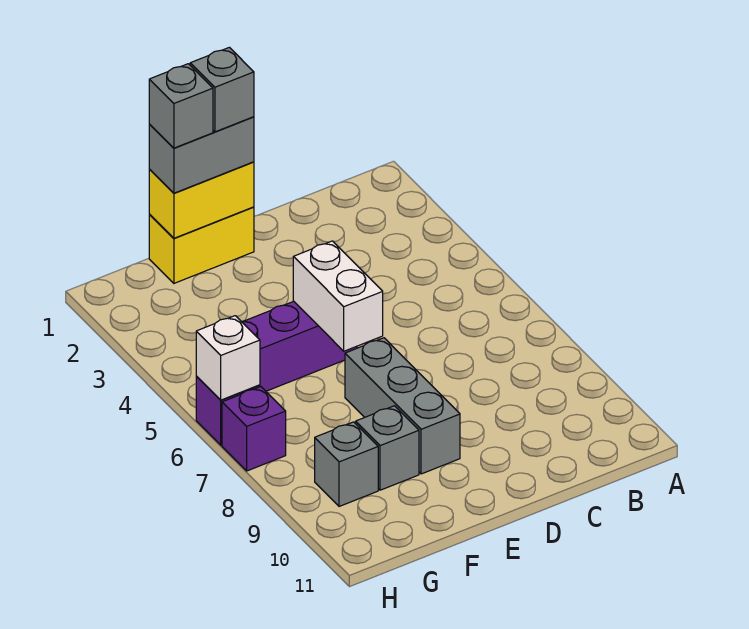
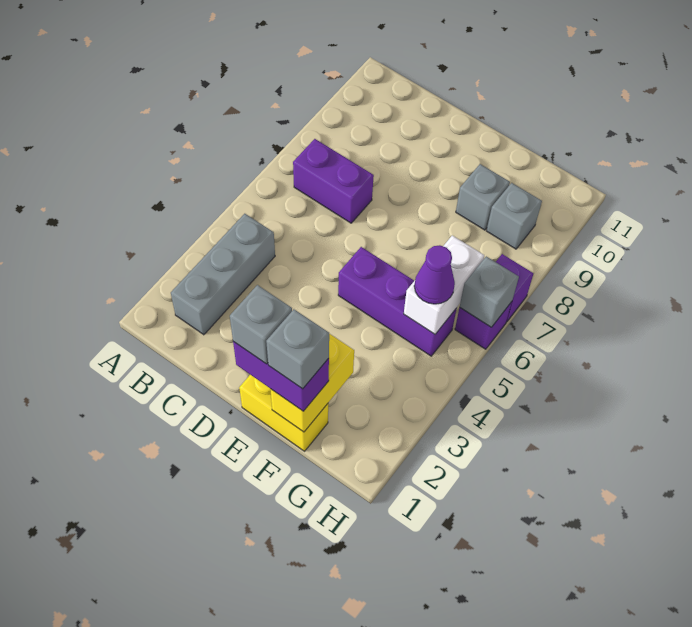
none -> purple 1x2 brick [293,139,374,223]
yellow 1x2 brick [149,162,254,238] -> yellow 1x2 brick turned to [270,334,354,432]
grey 1x2 brick [149,117,254,193] -> purple 1x2 brick [233,341,329,411]
white 1x2 brick [293,241,383,351] -> white 1x2 brick moved to [404,235,484,334]
grey 1x3 brick [345,338,460,474] -> grey 1x3 brick moved to [171,214,275,335]
none -> purple 1x1 cone [414,245,455,304]
white 1x1 brick [196,316,260,400] -> grey 1x1 brick [460,256,519,327]

